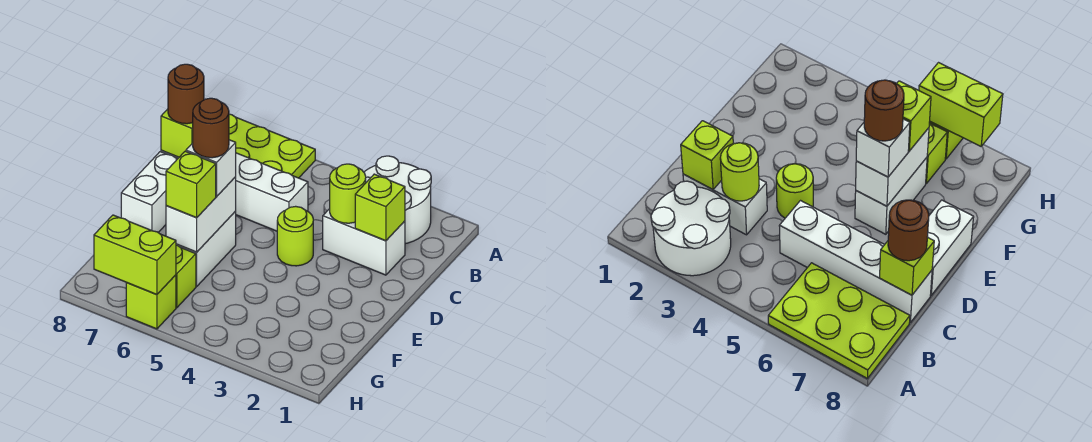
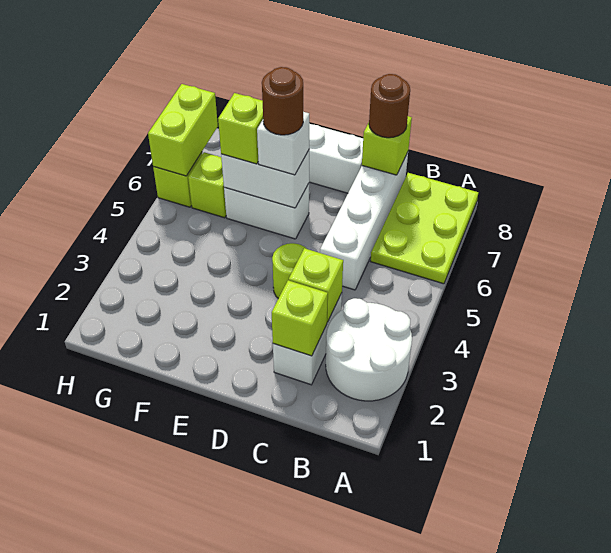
lime 1x1 round brick [330,164,366,223] -> lime 1x1 brick [289,248,343,322]

